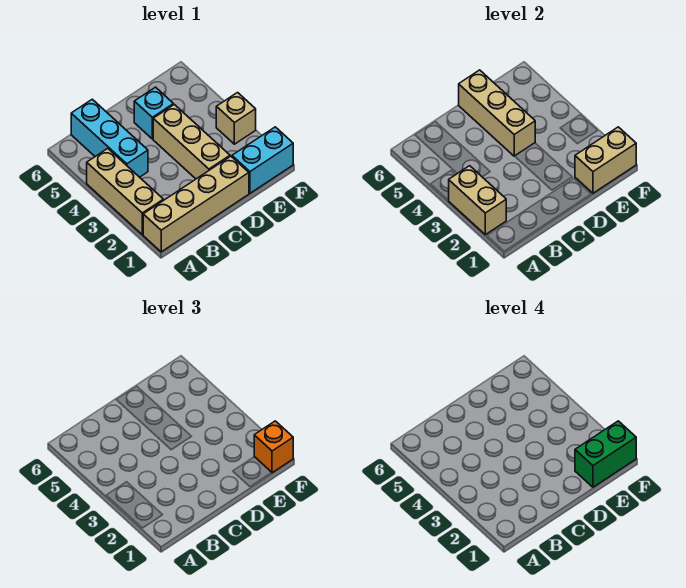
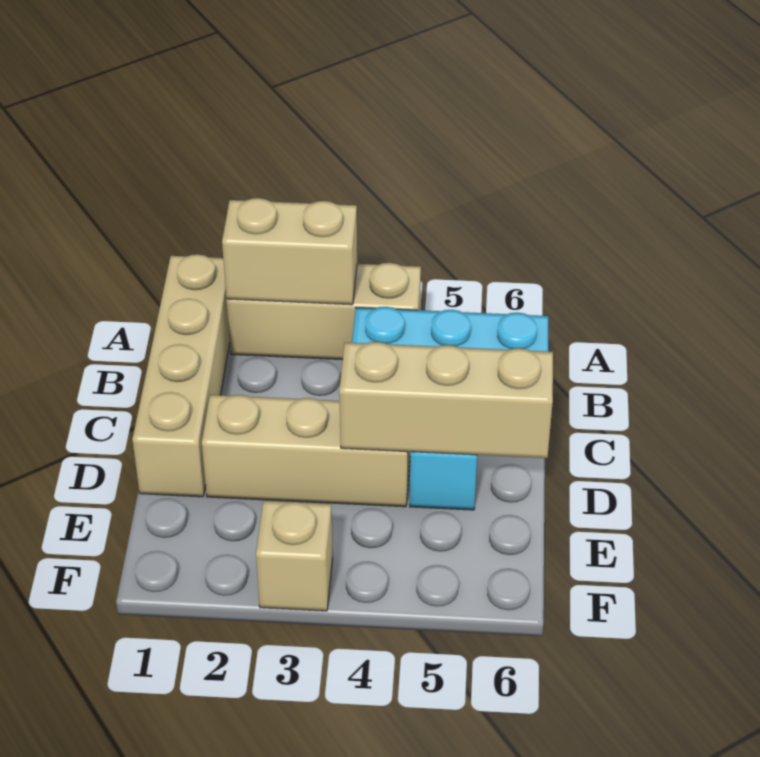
cyan 1x2 brick [232,127,293,193] -> none
tan 1x2 brick [575,127,636,193] -> none
green 1x2 brick [575,421,636,487] -> none
orange 1x1 brick [254,421,293,473] -> none

